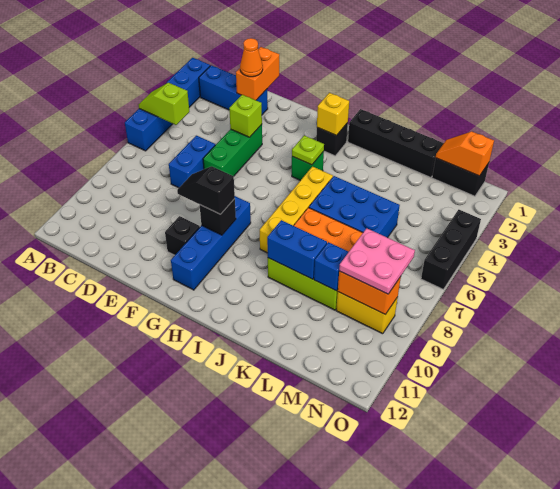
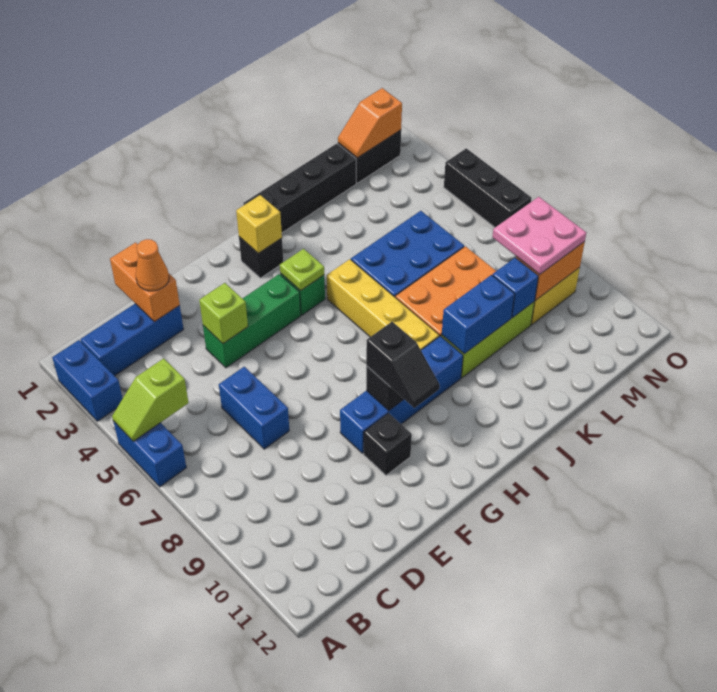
green 1x3 brick [203,125,262,176] -> green 1x3 brick turned to [203,274,301,368]
black 1x2 slope [177,166,235,214] -> black 1x2 slope turned to [366,322,440,408]
blue 1x4 brick [171,196,251,290] -> blue 1x4 brick turned to [340,336,463,453]

